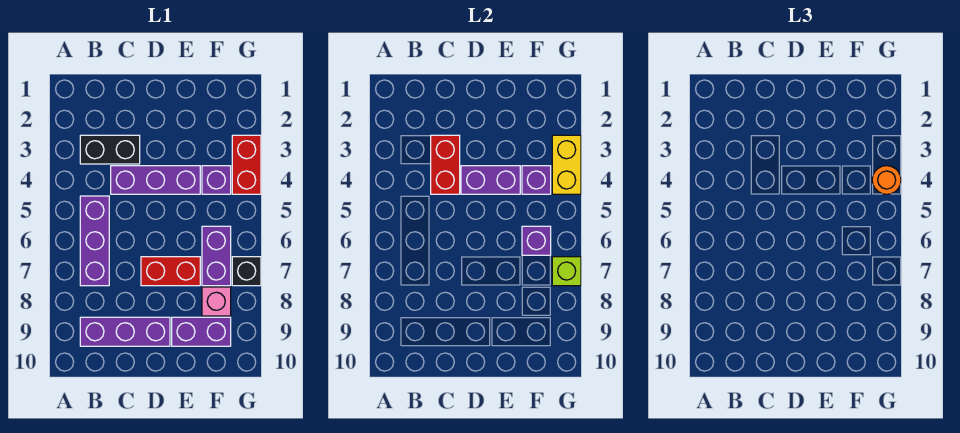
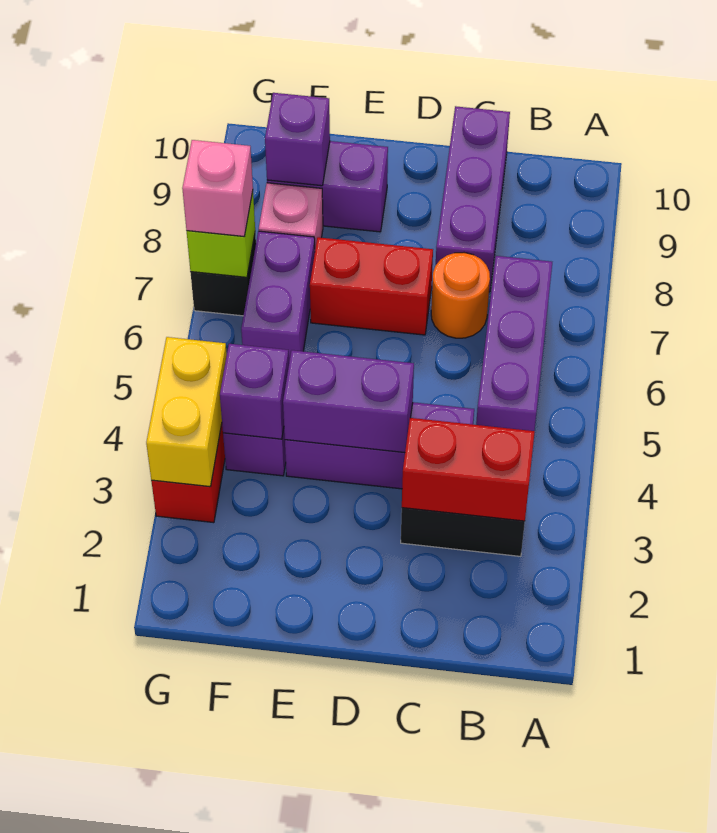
purple 1x3 brick [80,317,170,346] -> purple 1x3 brick turned to [436,106,510,292]
red 1x2 brick [431,135,460,194] -> red 1x2 brick turned to [402,418,535,521]
purple 1x1 brick [522,226,551,255] -> purple 1x1 brick moved to [265,93,330,186]
orange 1x1 round brick [872,166,901,194] -> orange 1x1 round brick moved to [431,253,490,338]
none -> pink 1x1 brick [182,140,253,236]

